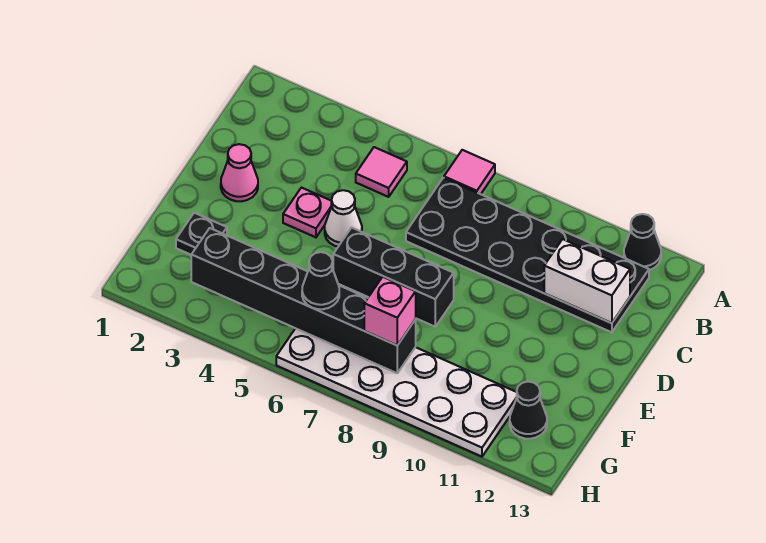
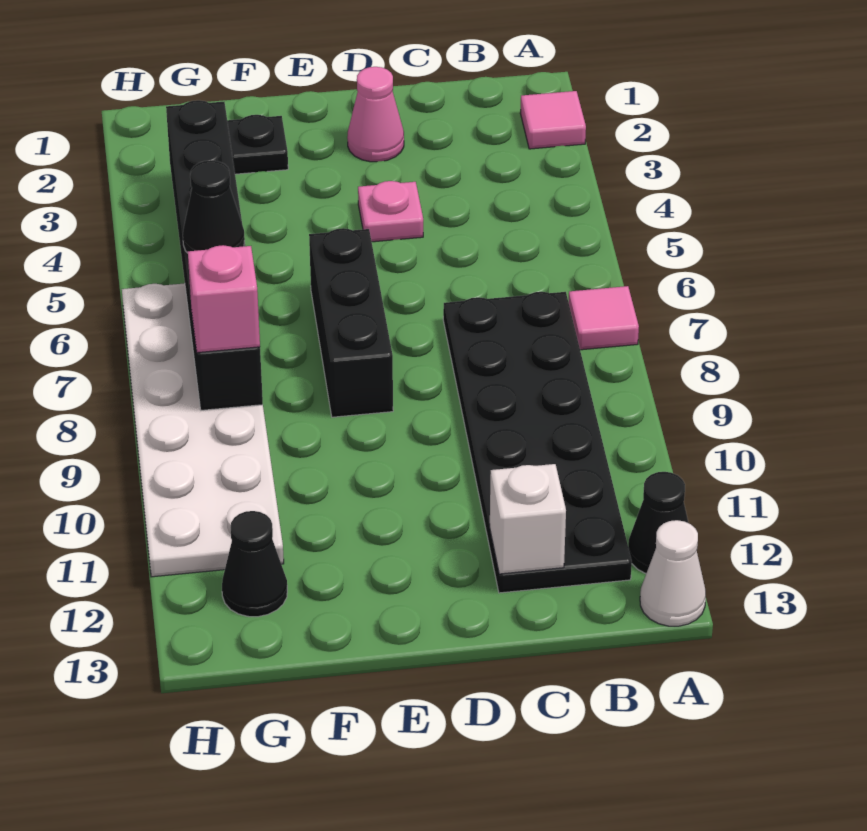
pink 1x1 tile [356,147,407,197] -> pink 1x1 tile moved to [520,91,586,149]
white 1x2 brick [544,239,630,323] -> white 1x1 brick [490,464,566,574]
white 1x1 cone [325,190,362,247] -> white 1x1 cone moved to [640,520,706,626]

